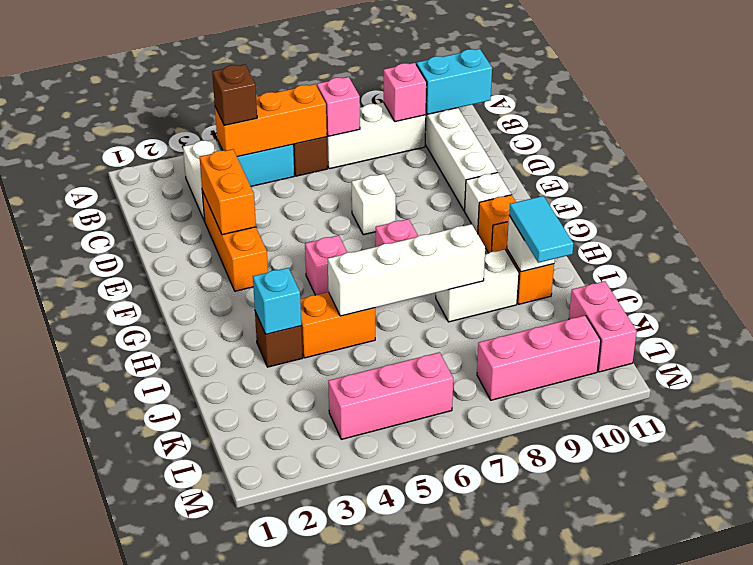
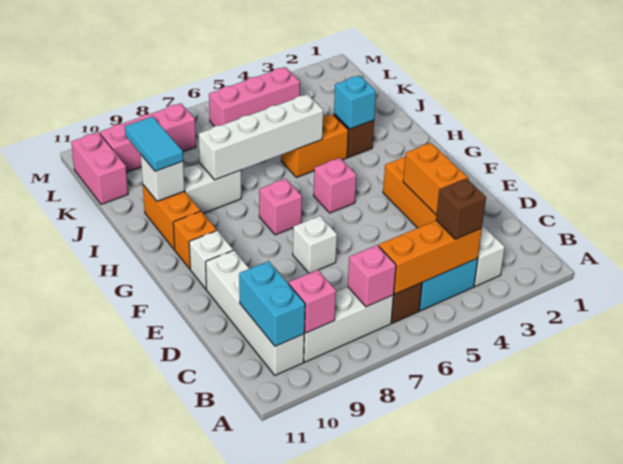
cyan 1x2 brick [416,49,492,114] -> cyan 1x2 brick turned to [239,261,305,346]

